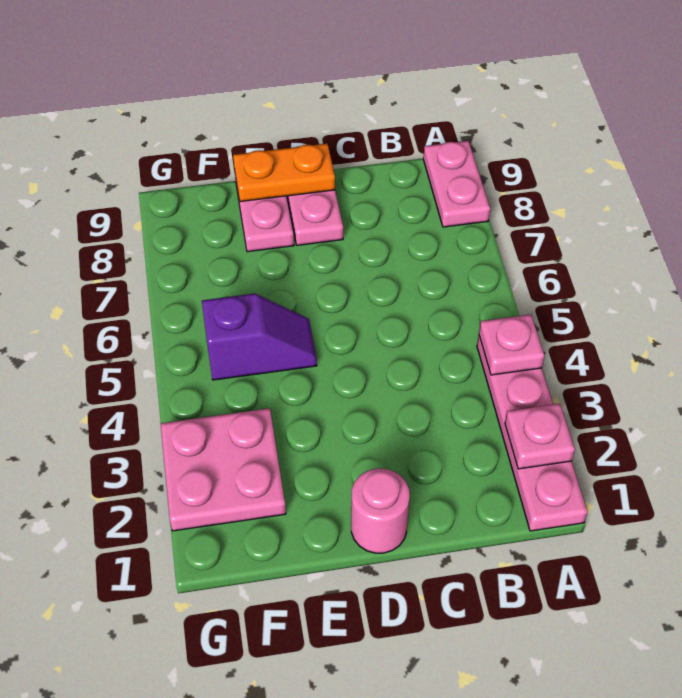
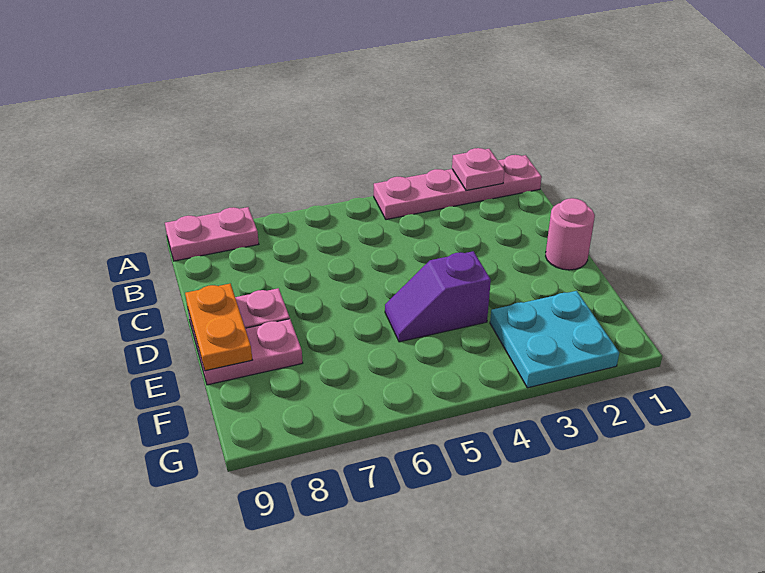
pink 1x1 plate [479,314,544,375] -> none
purple 1x2 slope [202,294,317,380] -> purple 1x2 slope turned to [385,251,491,342]
pink 2x2 plate [161,408,286,531] -> cyan 2x2 plate [490,291,619,388]

